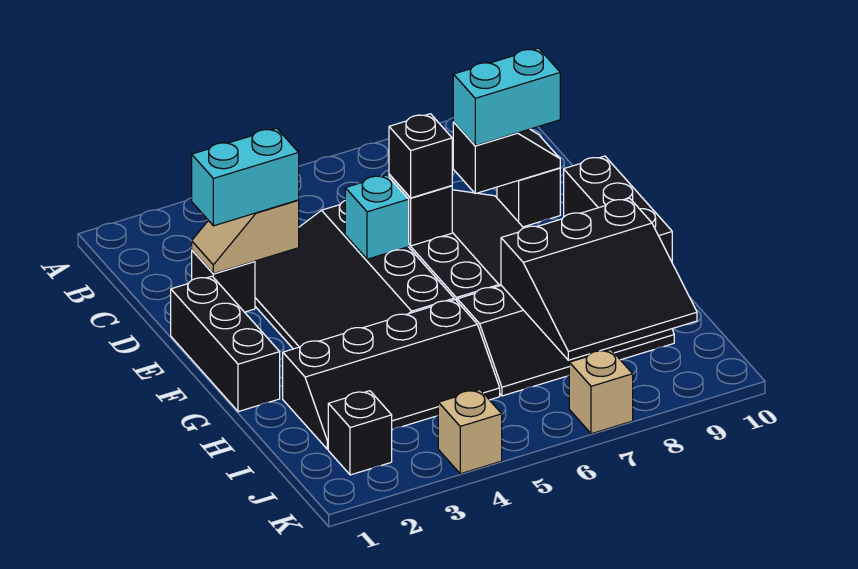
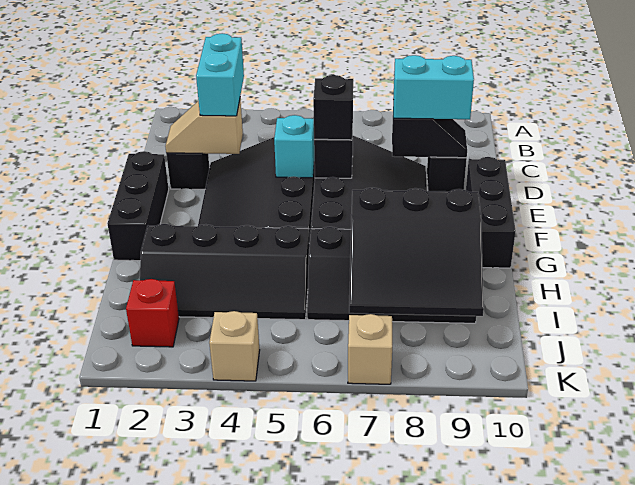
cyan 1x2 brick [192,128,299,226] -> cyan 1x2 brick turned to [196,33,244,116]
black 1x1 brick [328,391,392,475] -> red 1x1 brick [126,279,179,347]

